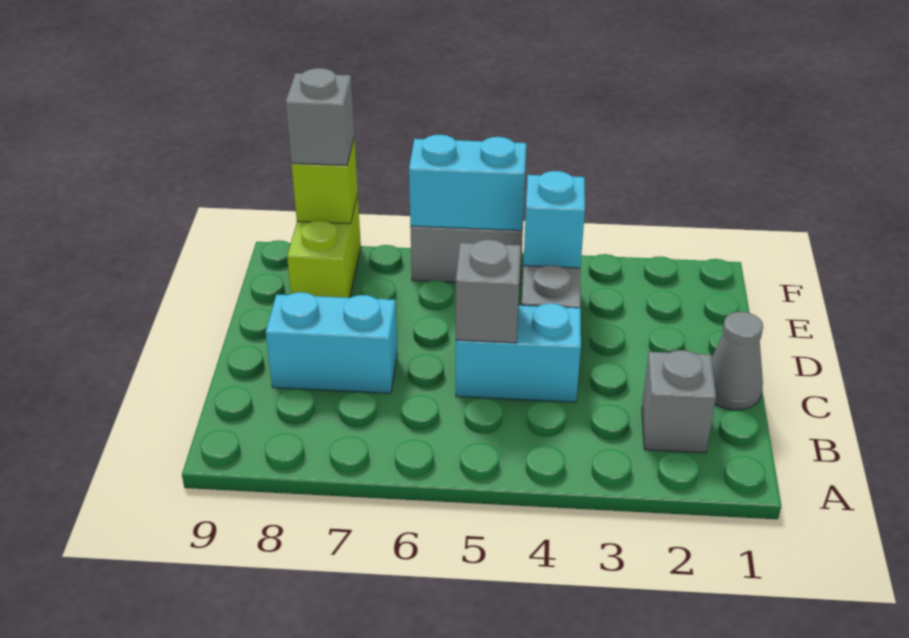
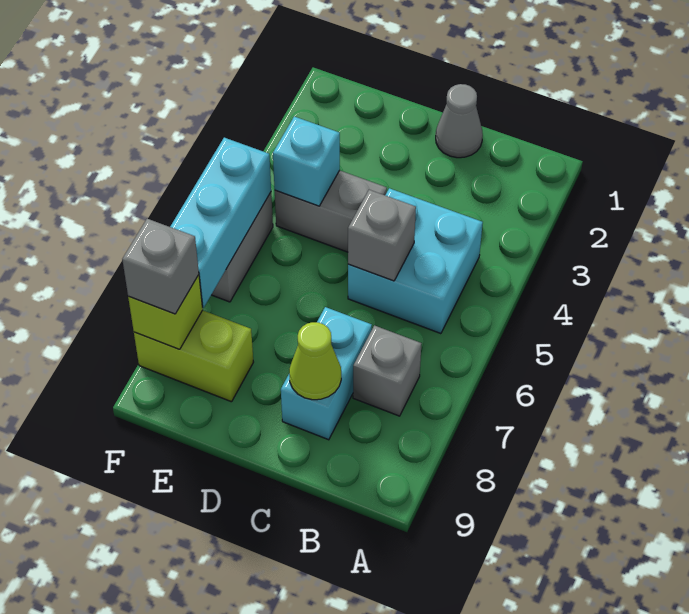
grey 1x1 brick [642,350,716,453] -> grey 1x1 brick moved to [353,325,422,416]
cyan 1x2 brick [456,303,581,402] -> cyan 2x2 brick [348,188,483,334]
none -> lime 1x1 cone [289,322,341,400]
cyan 1x2 brick [409,135,526,231] -> cyan 1x3 brick [170,138,271,308]

